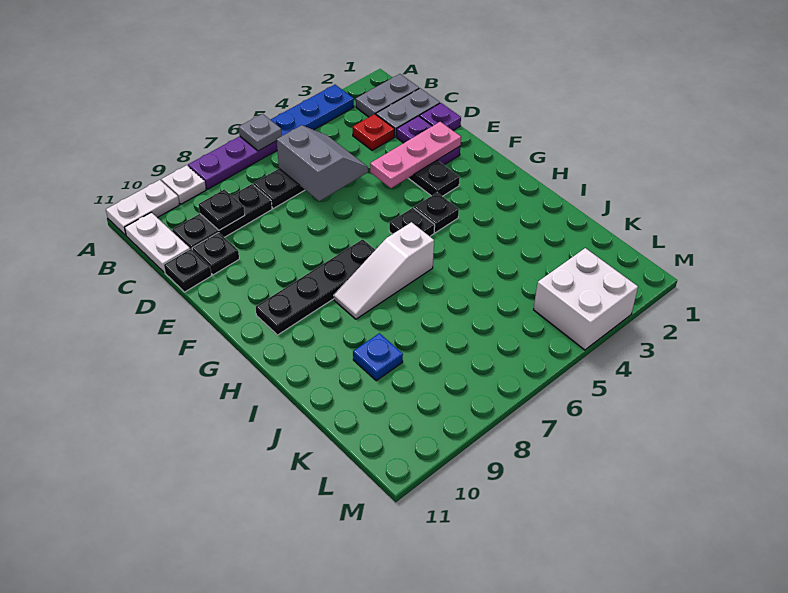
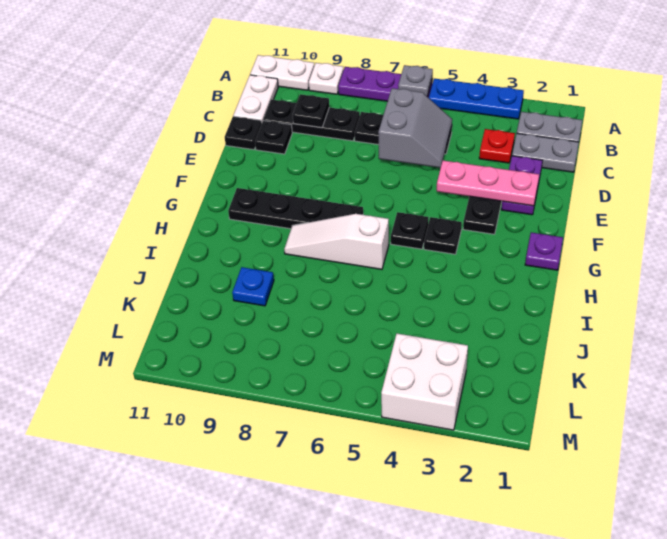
purple 1x1 plate [420,103,461,130] -> purple 1x1 plate moved to [525,232,563,270]

